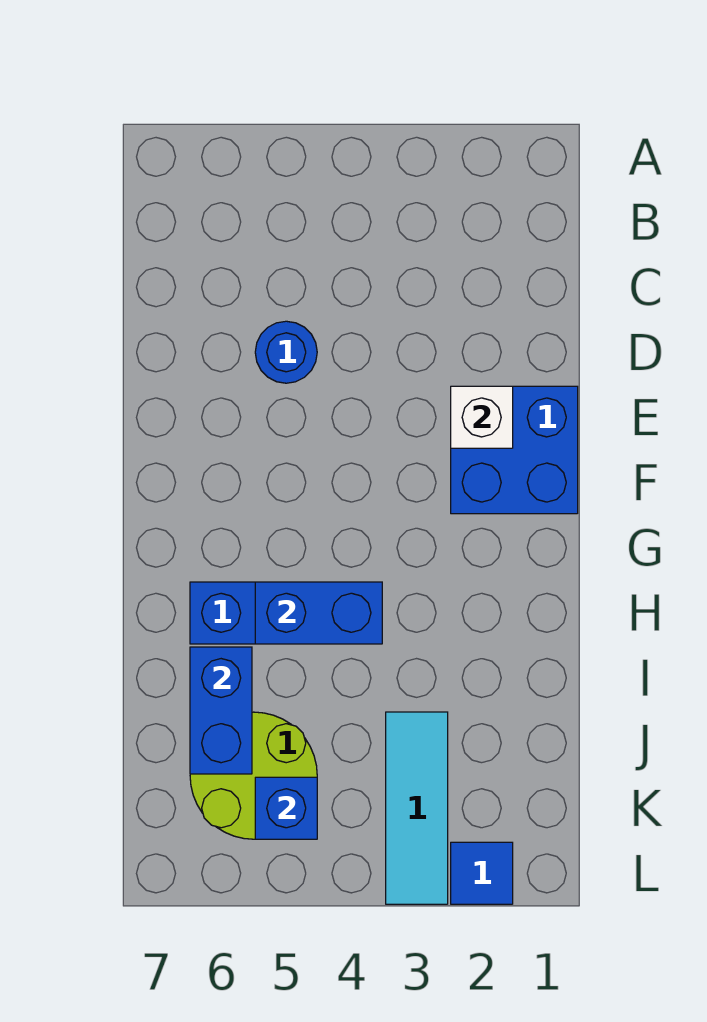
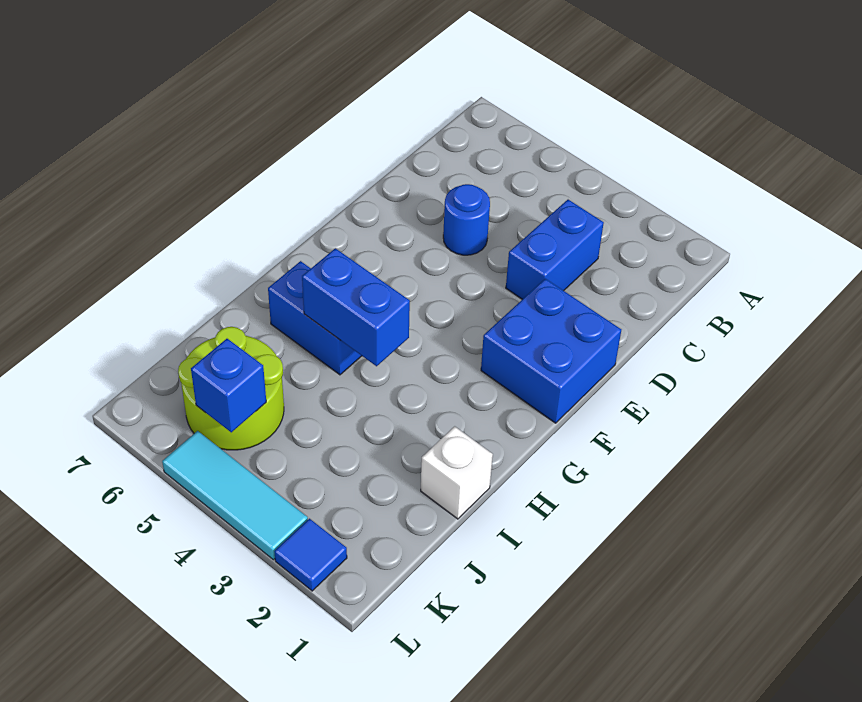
white 1x1 brick [451,386,513,448] -> white 1x1 brick moved to [421,426,493,519]
blue 1x2 brick [190,647,252,774] -> blue 1x2 brick moved to [506,200,604,299]
cyan 1x3 tile [386,712,448,904] -> cyan 1x3 tile turned to [162,431,308,560]

